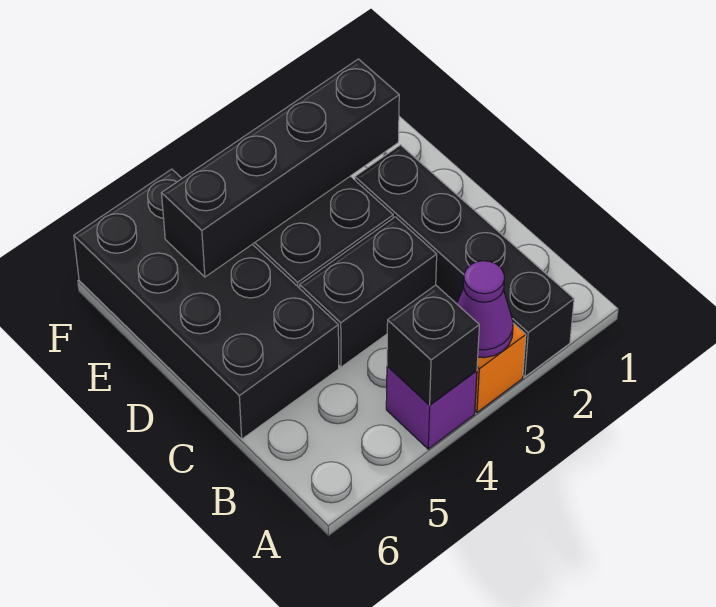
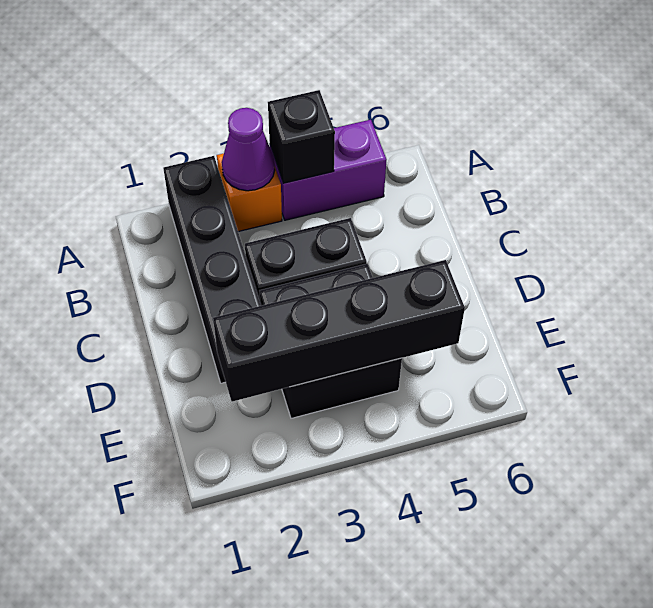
purple 1x1 brick [386,366,477,449] -> purple 1x2 brick [270,120,387,220]
black 2x4 brick [74,169,339,439] -> none

